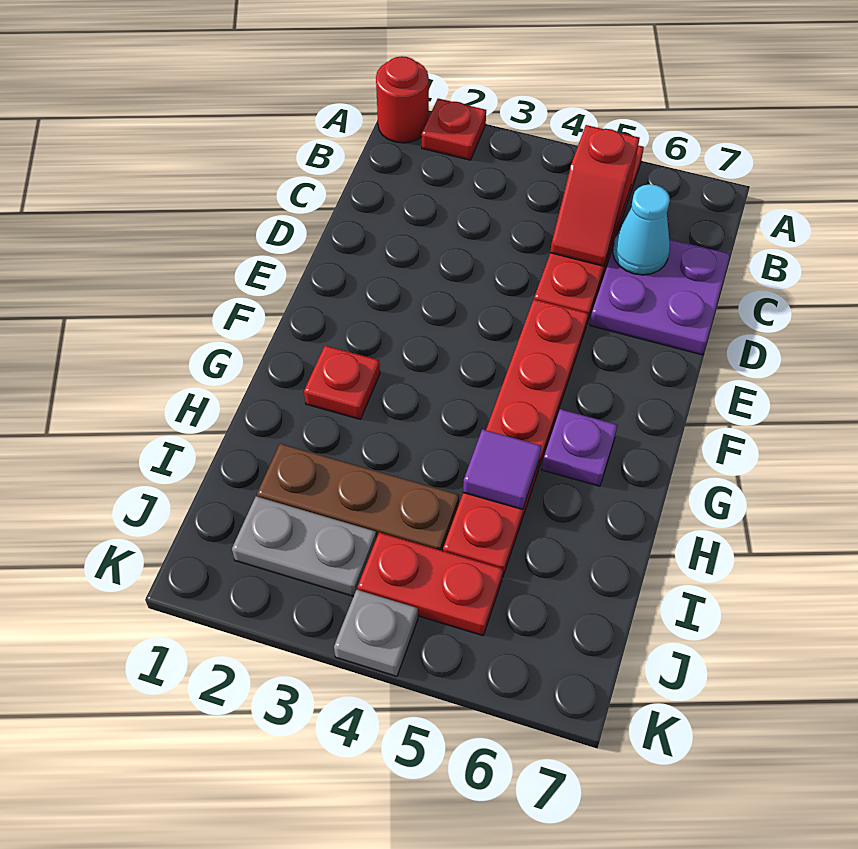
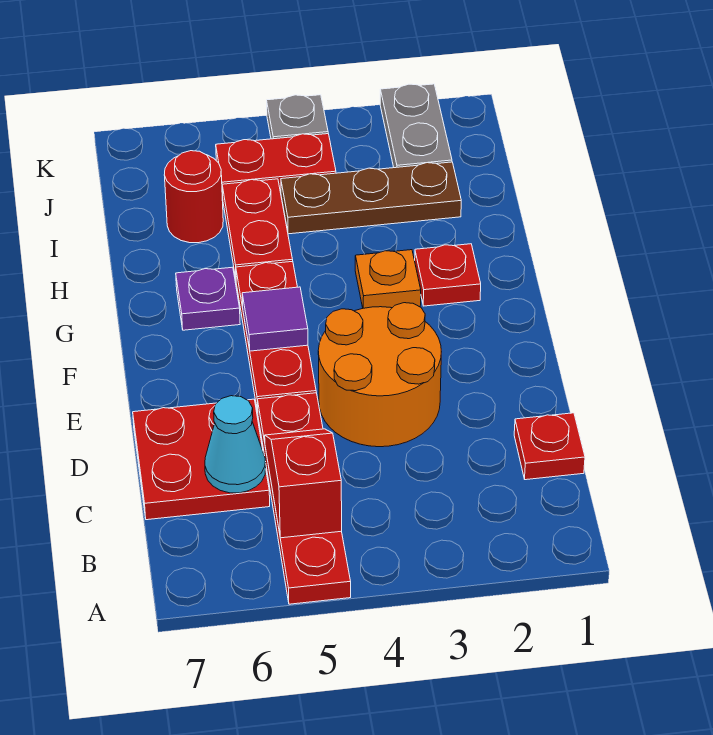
red 1x1 round brick [376,56,429,143] -> red 1x1 round brick moved to [164,151,223,243]
red 1x1 plate [422,99,486,160] -> red 1x1 plate moved to [514,413,585,480]
purple 2x2 plate [590,227,730,355] -> red 2x2 plate [133,399,270,520]
none -> orange 2x2 round brick [318,303,441,447]
none -> orange 1x1 plate [355,250,421,308]
purple 1x1 tile [463,429,541,510] -> purple 1x1 tile moved to [242,287,308,351]
grey 1x2 plate [232,496,376,596] -> grey 1x2 plate turned to [380,84,452,168]

